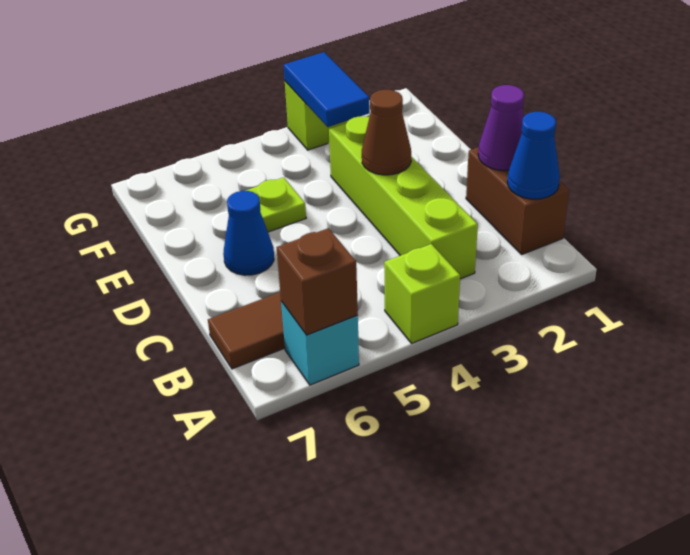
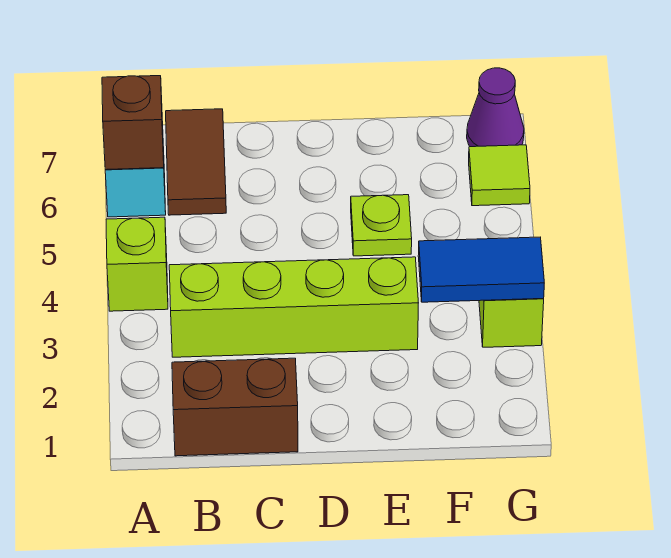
blue 1x1 cone [507,112,560,199] -> none
purple 1x1 cone [478,85,524,171] -> purple 1x1 cone moved to [467,68,524,147]
brown 1x1 cone [362,90,411,175] -> none
blue 1x1 cone [223,191,274,275] -> none
none -> lime 1x1 tile [469,145,530,206]

